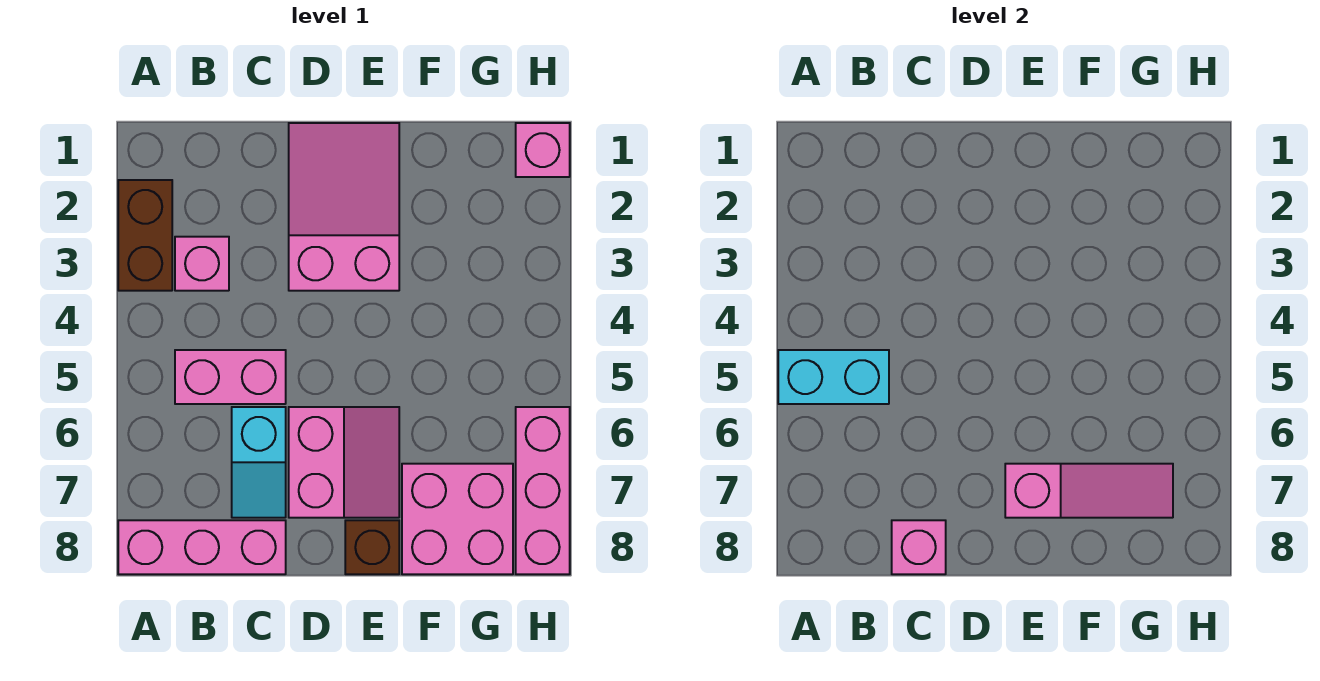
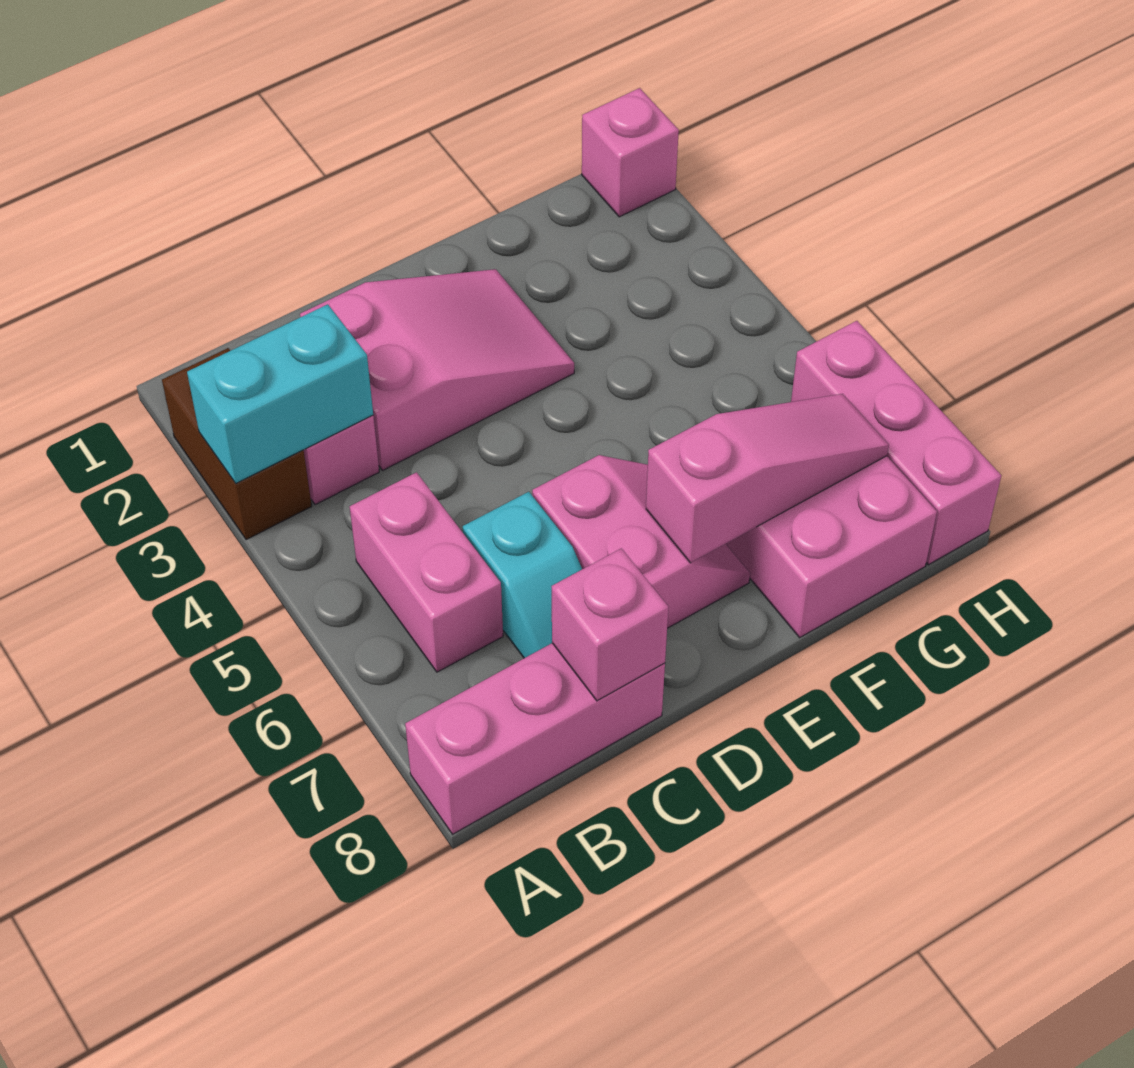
cyan 1x2 brick [778,350,889,404] -> cyan 1x2 brick moved to [187,304,373,483]
pink 1x2 brick [175,350,286,404] -> pink 1x2 brick turned to [350,472,503,672]
pink 2x3 slope [289,123,399,291] -> pink 2x3 slope turned to [300,269,574,470]
brown 1x1 brick [345,520,399,574] -> none

